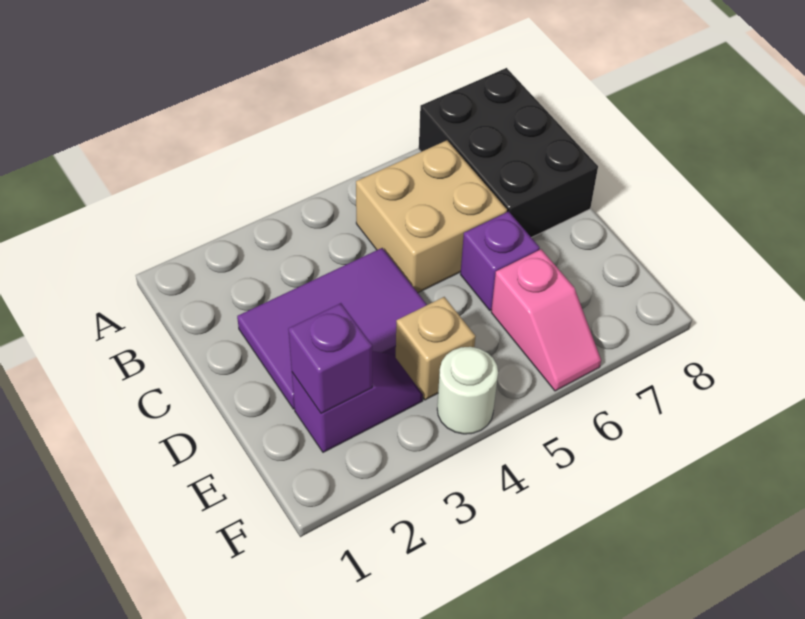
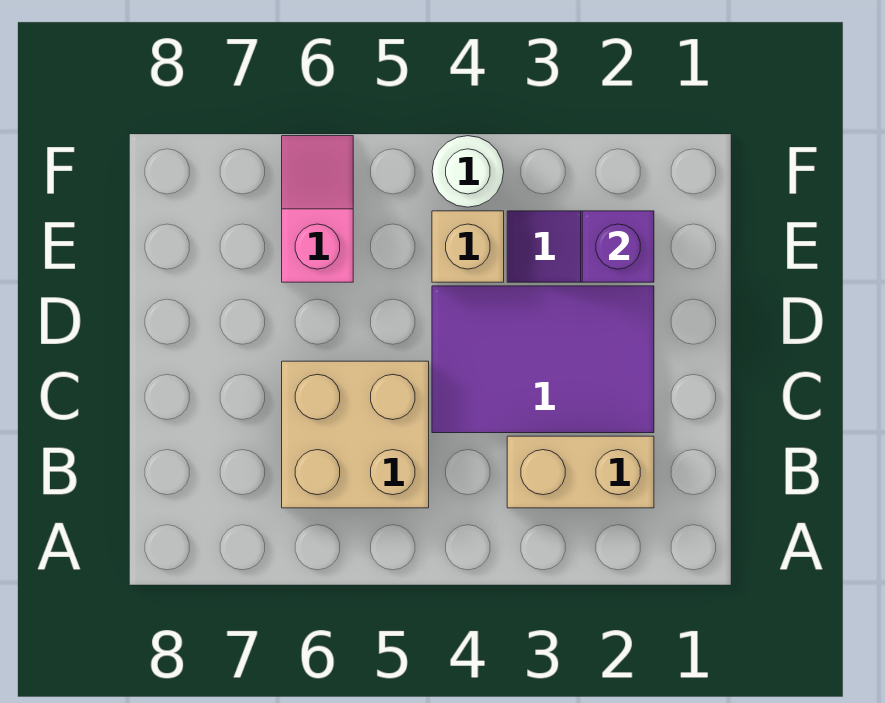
black 2x3 brick [419,68,598,238] -> none
none -> tan 1x2 brick [507,436,654,508]
purple 1x1 brick [460,211,540,310] -> none

